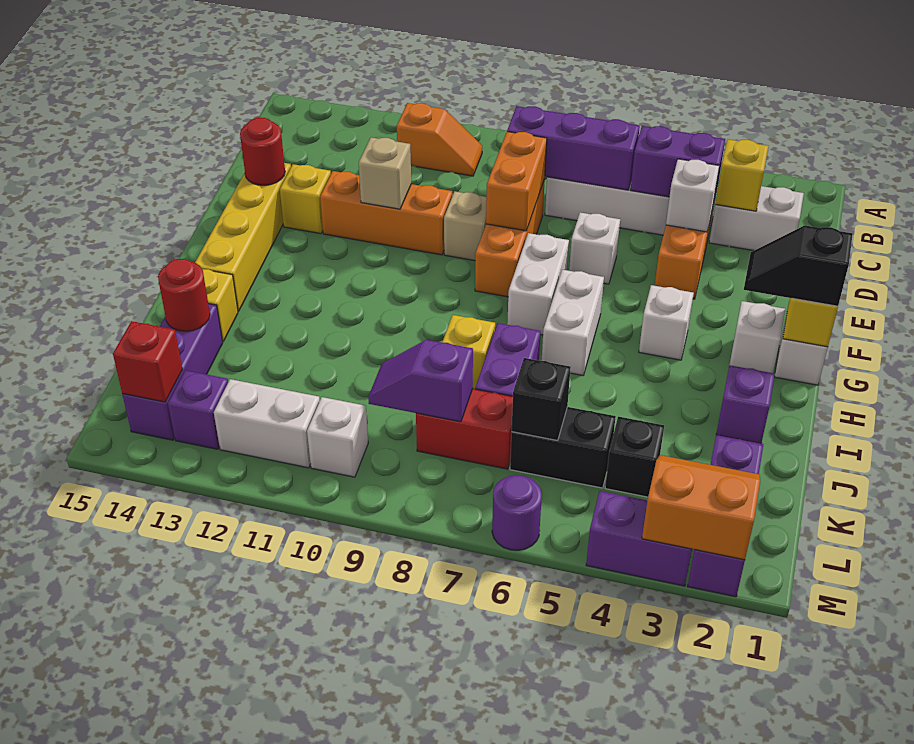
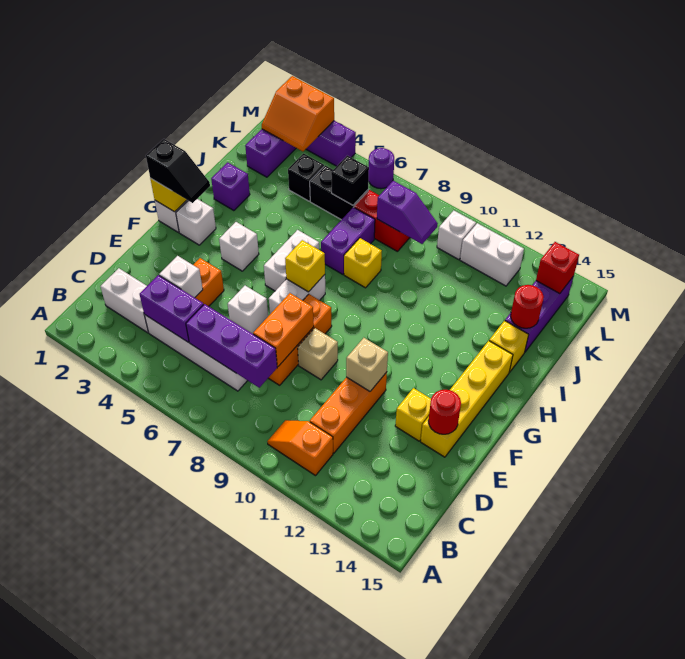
yellow 1x1 brick [715,139,769,211] -> yellow 1x1 brick moved to [285,240,325,292]
orange 1x3 brick [320,171,452,255] -> orange 1x3 brick turned to [310,372,387,453]
purple 1x1 brick [168,370,228,449] -> none

